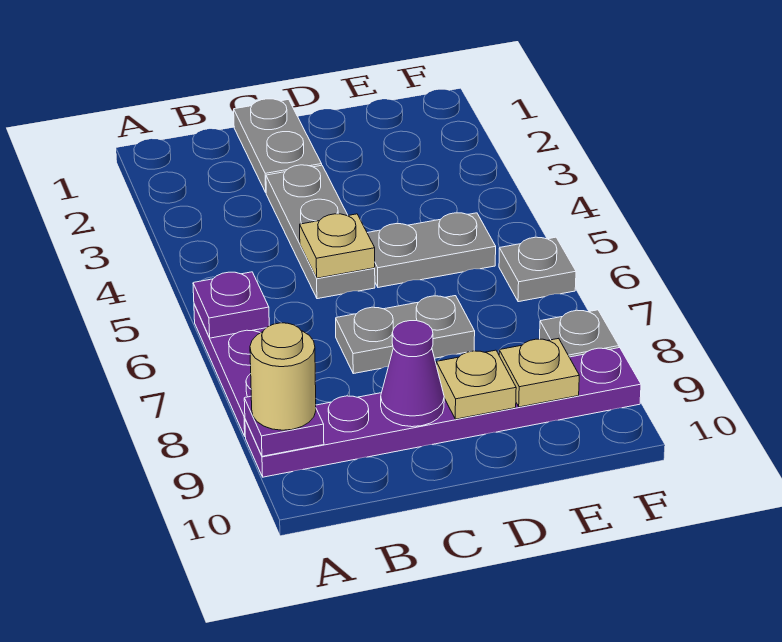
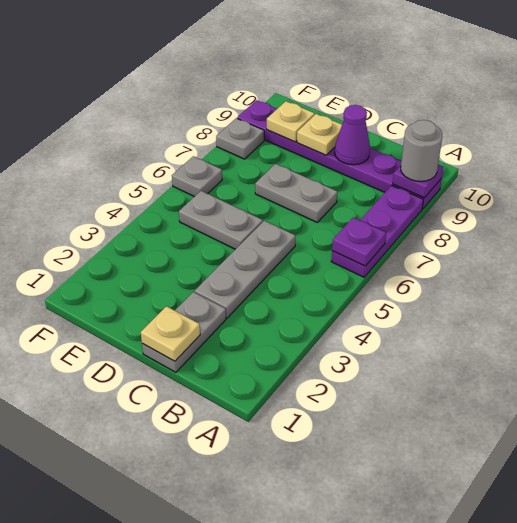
tan 1x1 round brick [250,323,316,430] -> grey 1x1 round brick [401,120,442,181]
tan 1x1 plate [300,214,375,278] -> tan 1x1 plate moved to [141,306,200,361]

